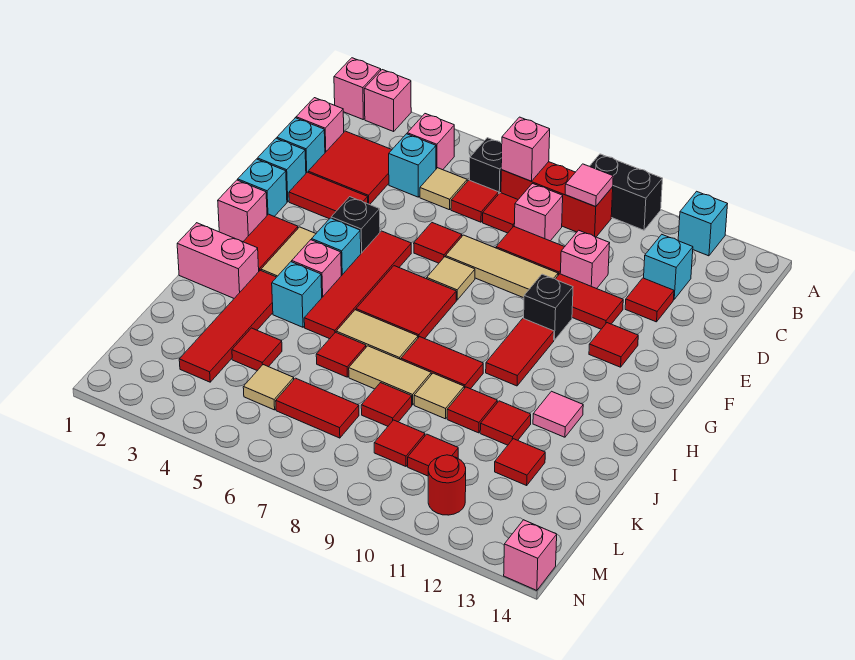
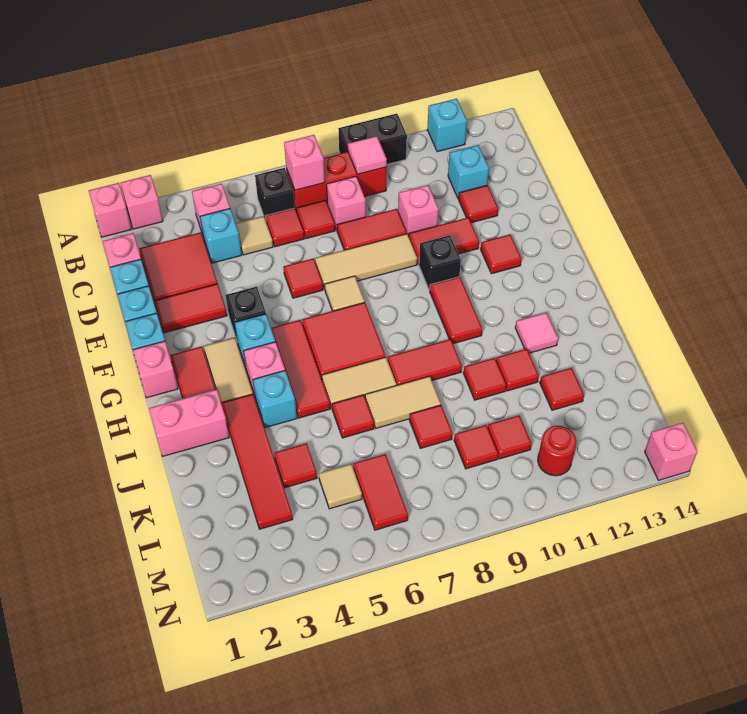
red 1x4 tile [304,231,411,339] -> red 1x3 tile [271,320,330,418]
tan 1x1 tile [414,373,464,419] -> none
red 1x2 tile [276,378,359,438] -> red 1x2 tile turned to [353,454,408,530]

